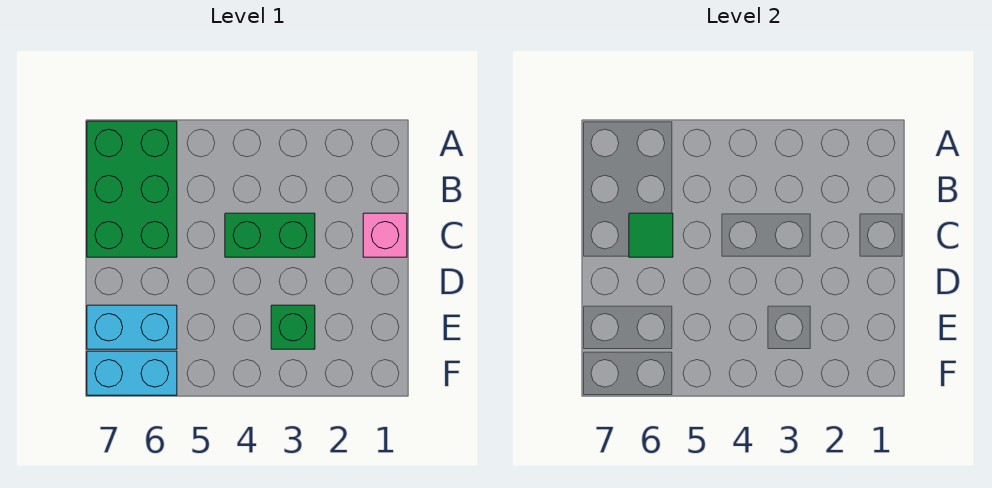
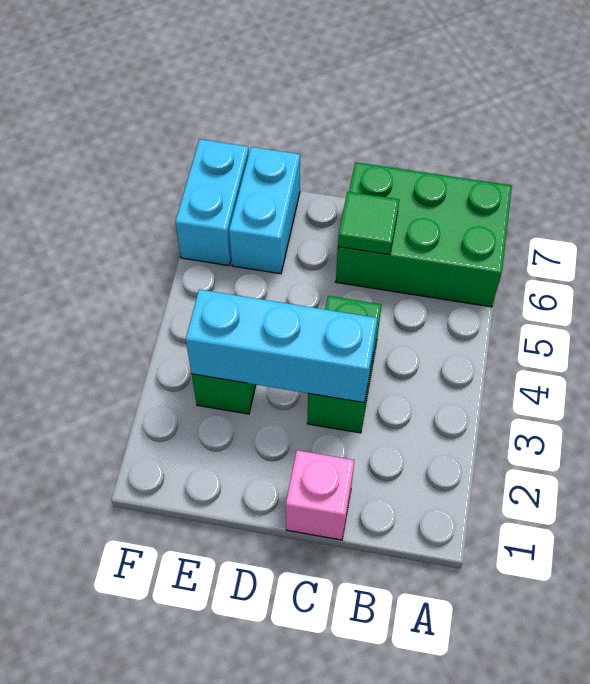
none -> cyan 1x3 brick [186,289,377,403]

